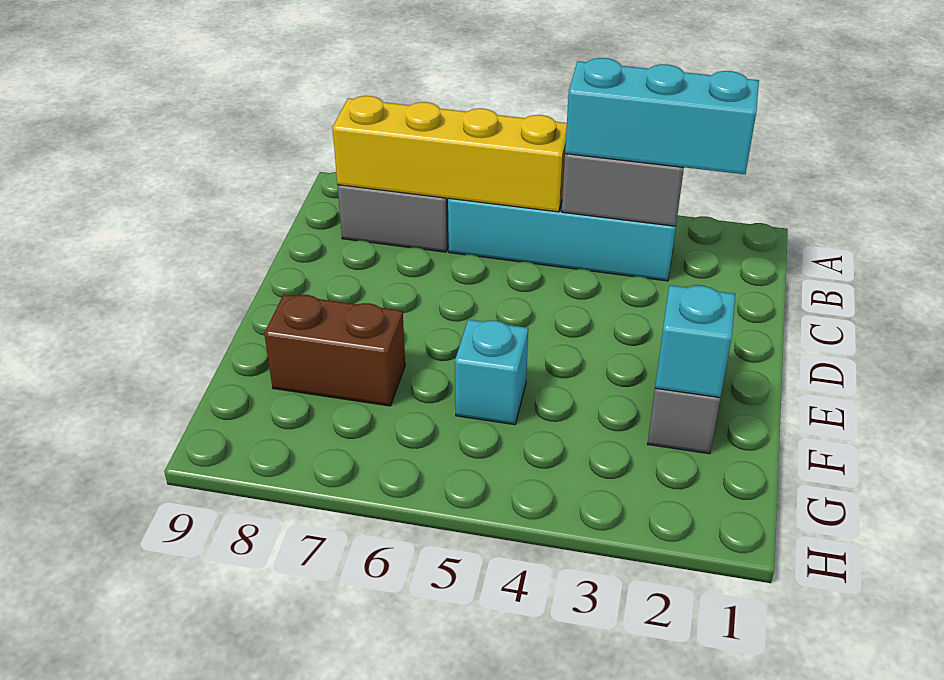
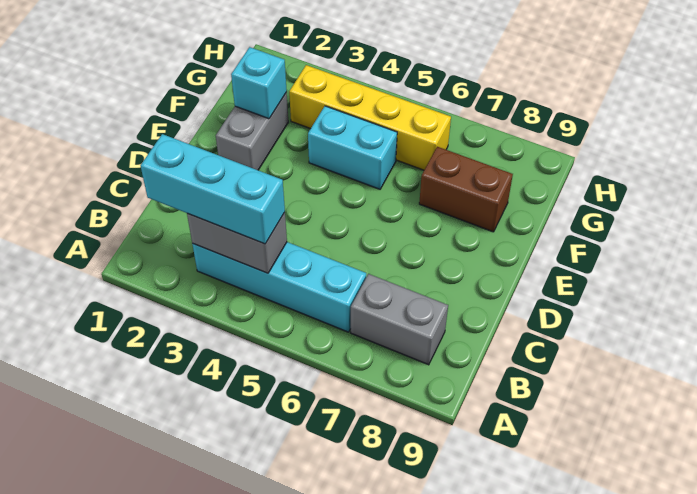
yellow 1x4 brick [332,96,567,212] -> yellow 1x4 brick moved to [289,65,451,170]
cyan 1x1 brick [455,320,528,425] -> cyan 1x2 brick [308,106,397,189]

